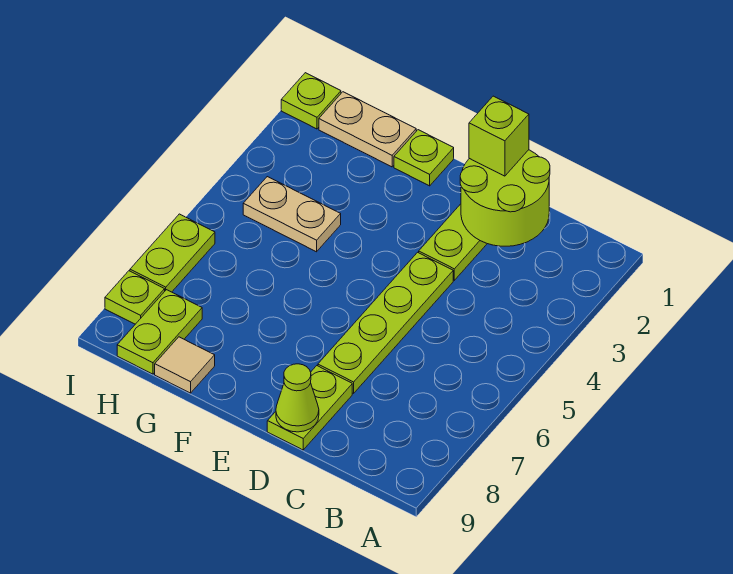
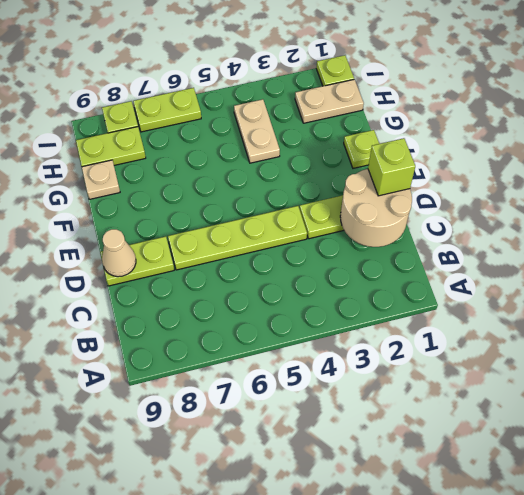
lime 2x2 round brick [460,150,550,246] -> tan 2x2 round brick [340,169,412,247]
lime 1x1 cone [276,364,319,432] -> tan 1x1 cone [102,229,136,277]
tan 1x2 plate [319,92,416,167] -> tan 1x2 plate turned to [295,79,364,123]
tan 1x1 tile [155,337,215,393] -> tan 1x1 plate [82,160,120,199]

